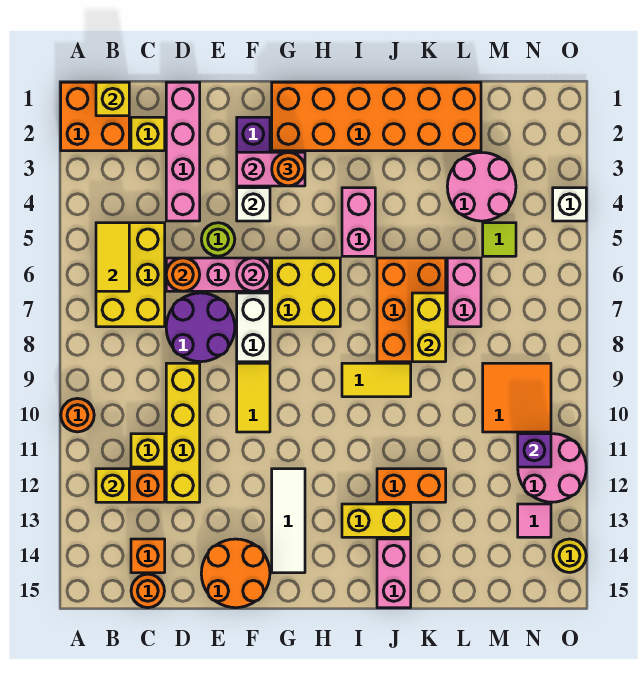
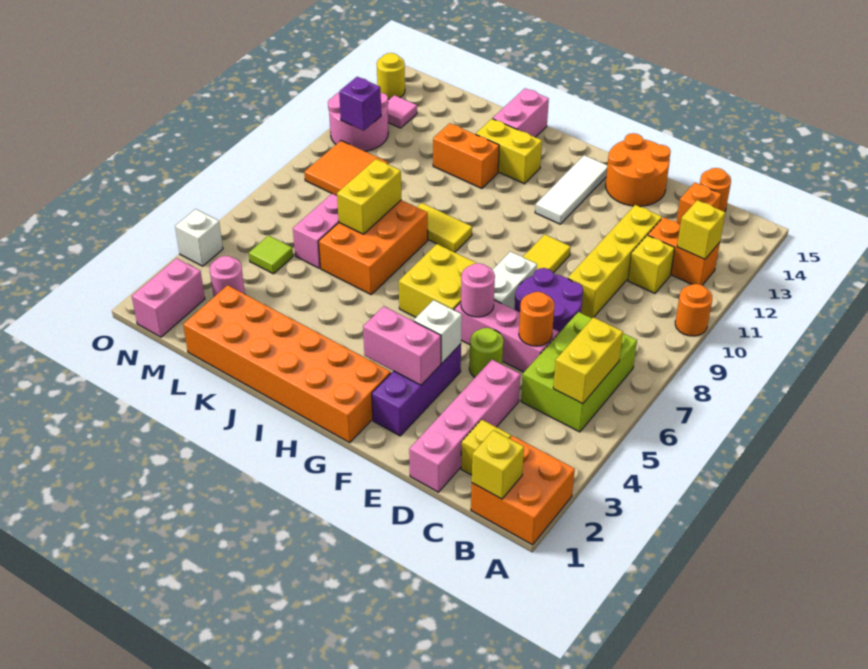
yellow 2x3 brick [96,223,165,327] -> lime 2x3 brick [521,312,637,432]
yellow 1x2 tile [96,223,129,291] -> yellow 1x2 brick [553,317,623,404]
orange 1x1 round brick [272,152,305,186] -> none
pink 1x2 brick [342,188,375,256] -> pink 1x2 brick moved to [132,258,205,337]
pink 2x2 round brick [447,152,516,221] -> pink 1x1 round brick [210,256,245,297]

